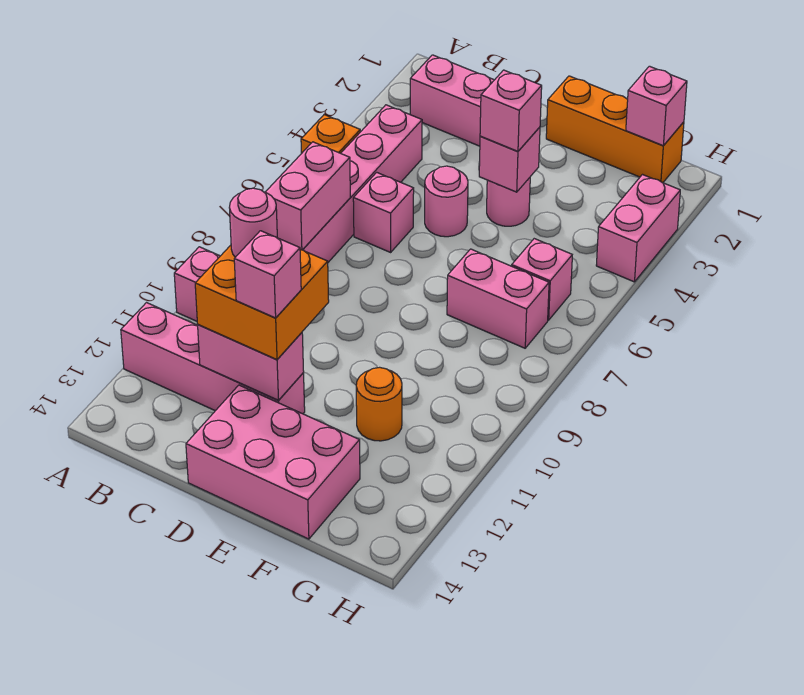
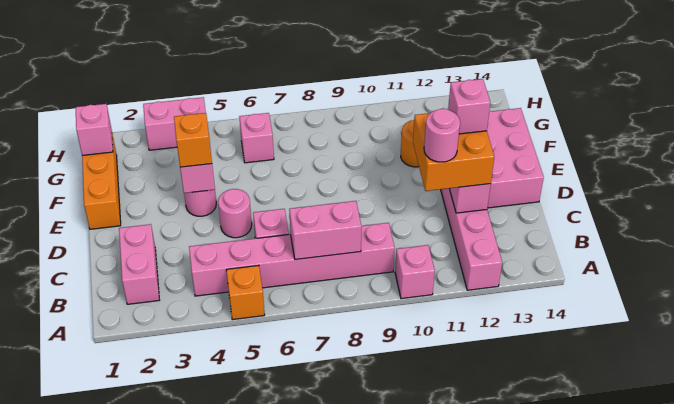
pink 1x1 brick [480,70,542,152] -> orange 1x1 brick [174,113,212,167]
pink 1x2 brick [447,249,549,348] -> none

